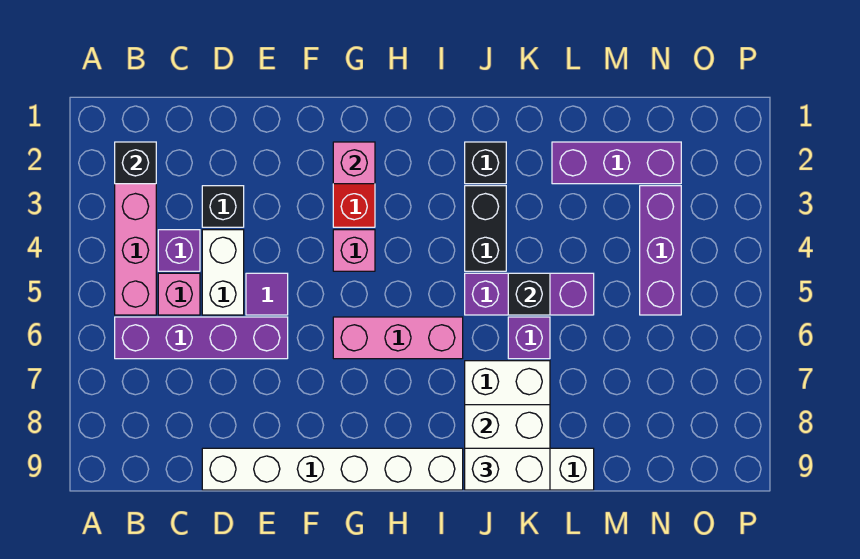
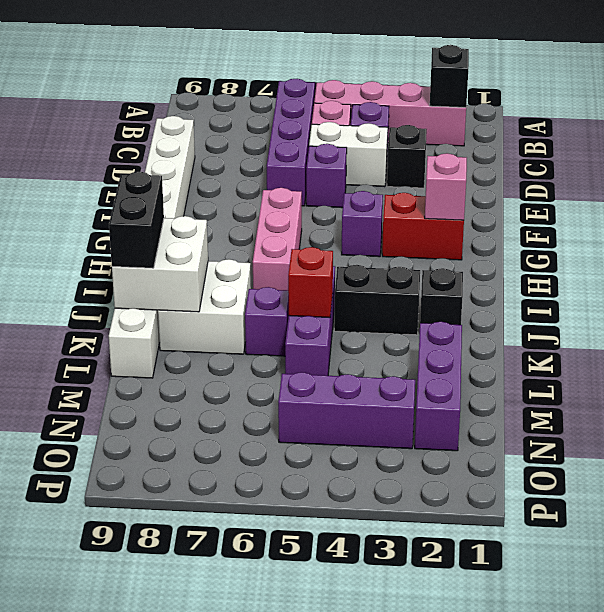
purple 1x1 tile [246,273,288,315] -> purple 1x1 brick [306,144,347,208]
pink 1x1 brick [333,230,375,271] -> purple 1x1 brick [342,191,383,257]
white 1x2 brick [465,448,550,490] -> black 1x2 brick [109,172,164,268]
black 1x1 brick [508,273,550,315] -> red 1x1 brick [288,247,333,318]

